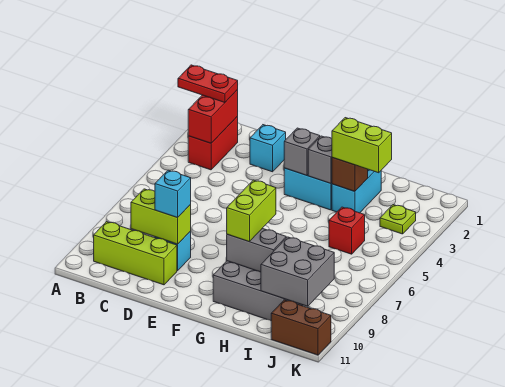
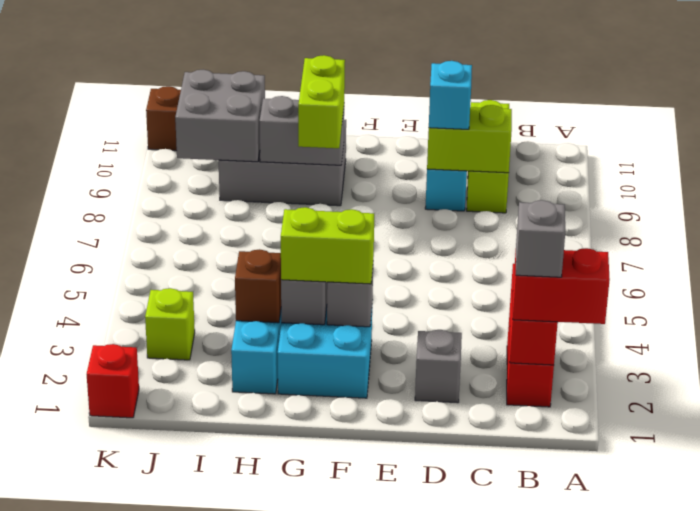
red 1x2 plate [178,65,238,103] -> red 1x2 brick [513,248,610,324]
none -> grey 1x1 brick [516,200,565,277]
lime 1x3 brick [94,222,177,285] -> lime 1x3 brick turned to [467,100,509,213]
cyan 1x1 brick [250,125,286,172] -> grey 1x1 brick [415,330,462,403]
lime 1x2 brick [332,118,392,173] -> lime 1x2 brick moved to [281,207,374,284]
red 1x1 brick [329,207,365,254] -> red 1x1 brick moved to [87,344,139,418]
lime 1x1 plate [380,205,416,234] -> lime 1x1 brick [145,288,195,360]

